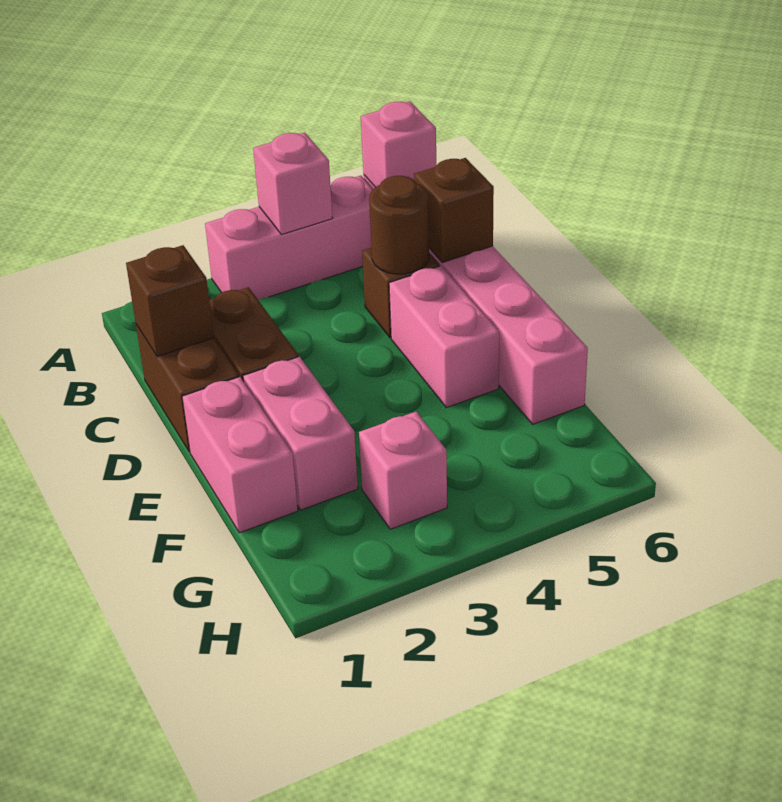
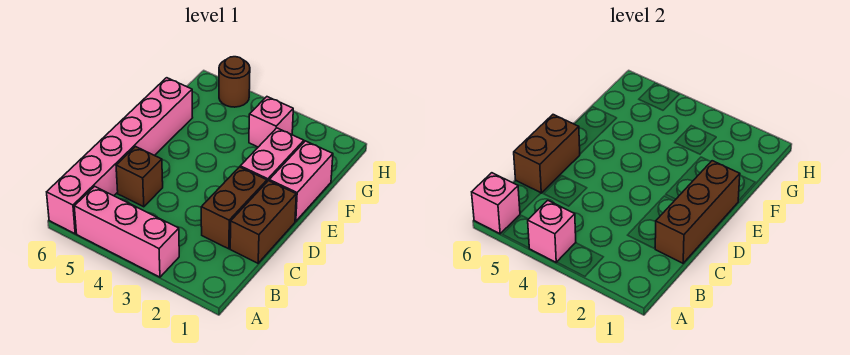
brown 1x1 brick [126,245,214,357] -> brown 1x3 brick [655,161,740,263]
brown 1x1 round brick [369,176,429,274] -> brown 1x1 round brick moved to [219,57,250,107]
brown 1x1 brick [414,158,494,262] -> brown 1x2 brick [514,115,580,193]
pink 1x2 brick [389,266,499,408] -> none

